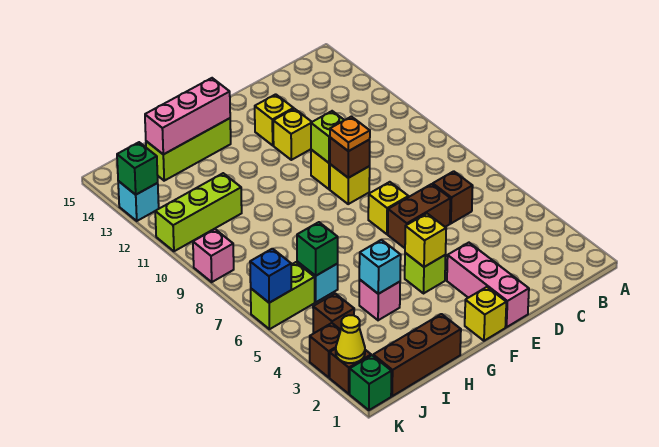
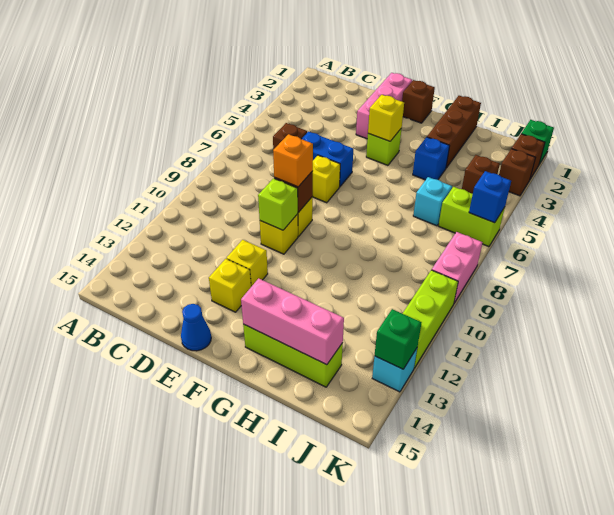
brown 1x2 brick [388,184,450,248] -> blue 1x2 brick [302,132,353,186]
orange 1x1 plate [330,117,370,151] -> orange 1x1 brick [273,134,313,187]
none -> blue 1x1 cone [181,304,211,351]
yellow 1x1 brick [465,287,506,341] -> brown 1x1 brick [402,80,435,123]
brown 1x3 brick [373,314,461,396] -> brown 1x3 brick turned to [427,96,481,168]
pink 1x1 brick [359,280,400,320] -> blue 1x1 brick [413,137,450,180]
cyan 1x1 brick [359,240,401,294] -> none
green 1x1 brick [297,222,338,276] -> none
lime 1x3 brick [155,173,242,251] -> lime 1x3 brick turned to [403,270,458,368]
yellow 1x1 cone [336,315,365,363] -> none
pink 1x1 brick [193,229,234,282] -> pink 1x2 brick [432,232,483,303]

